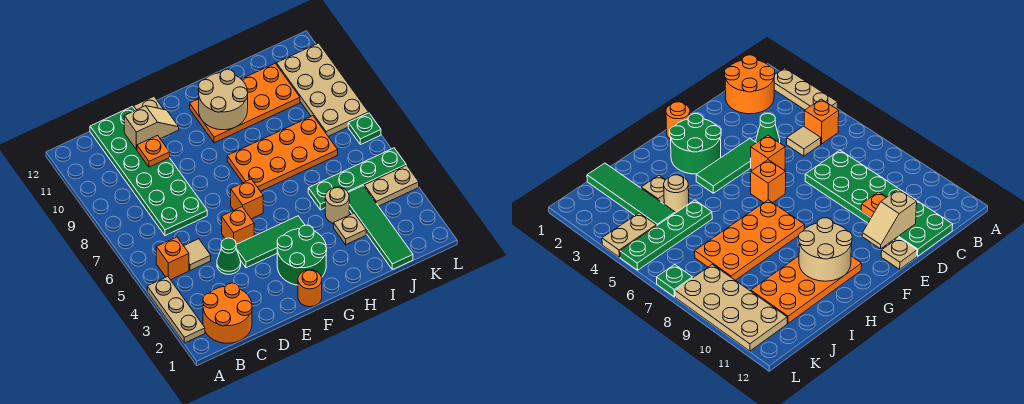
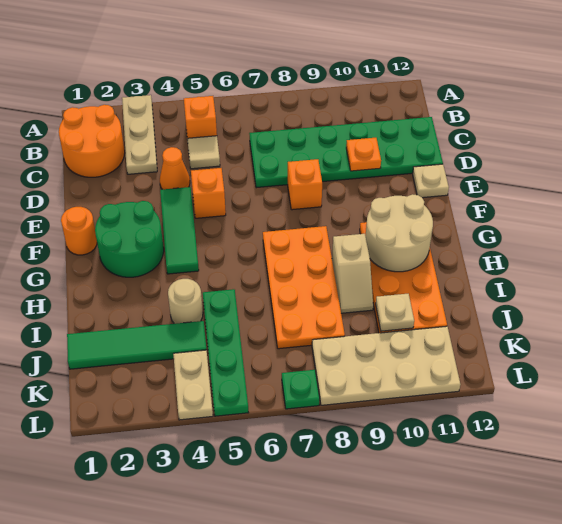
tan 1x3 plate [147,277,205,343] -> tan 1x3 plate turned to [122,95,157,174]
green 1x1 cone [217,238,241,274] -> orange 1x1 cone [160,147,190,189]
tan 1x2 slope [124,106,179,150] -> tan 1x2 slope moved to [332,234,373,313]
orange 1x1 brick [231,179,263,219] -> orange 1x1 brick moved to [288,159,322,210]
tan 1x1 plate [334,213,366,245] -> tan 1x1 plate moved to [376,294,414,331]

